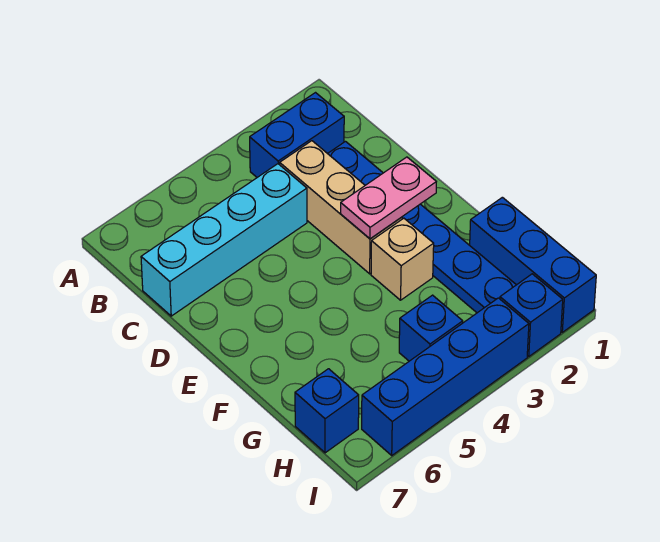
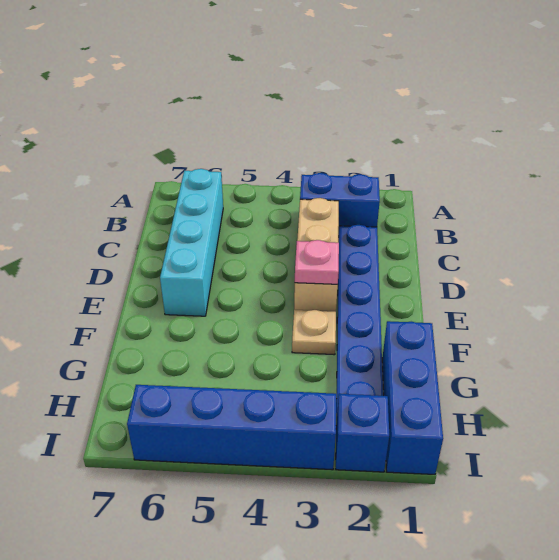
cyan 1x4 brick [141,164,307,316] -> cyan 1x4 brick turned to [160,169,223,316]
pink 1x2 plate [341,157,436,239] -> pink 1x1 plate [295,240,339,284]
tan 1x1 brick [371,218,434,300] -> tan 1x1 plate [292,310,336,355]
blue 1x1 brick [399,295,463,361] -> none
blue 1x1 brick [295,369,359,453] -> none

